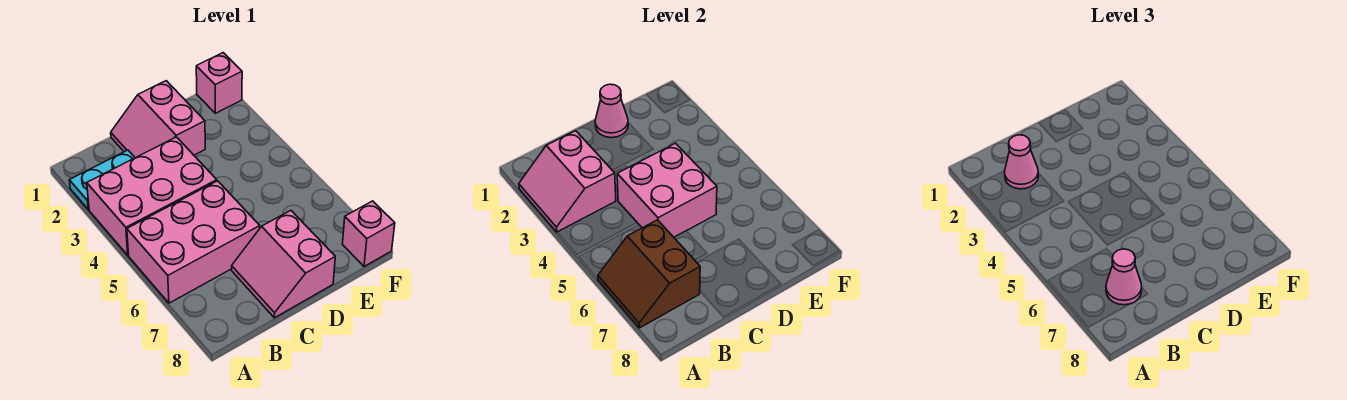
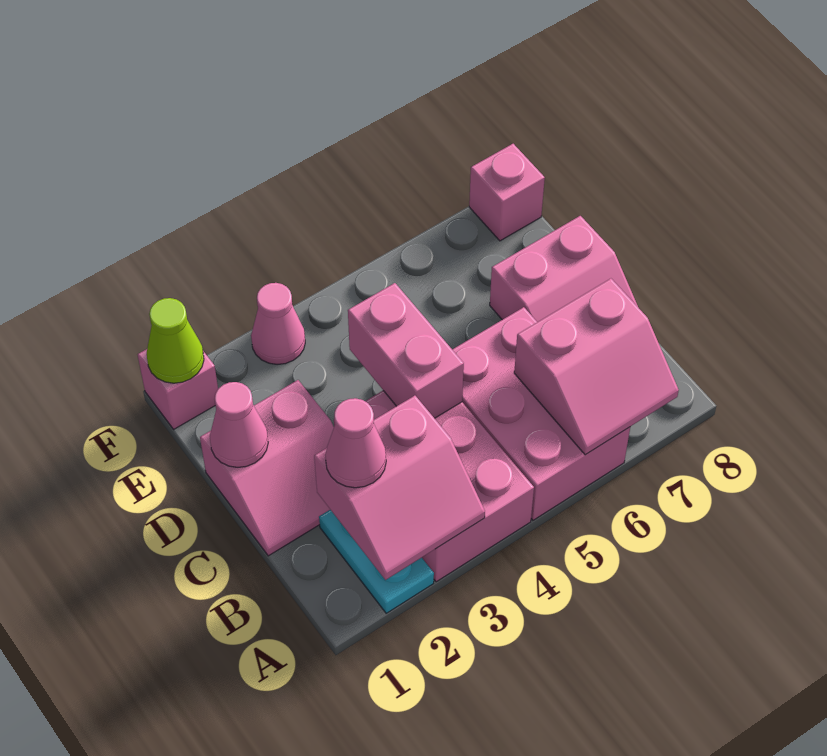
brown 2x2 slope [598,220,700,328] -> pink 2x2 slope [514,279,679,455]
pink 1x1 cone [1106,249,1142,305] -> pink 1x1 cone moved to [251,283,305,365]
pink 2x2 brick [617,143,717,237] -> pink 1x2 brick [348,283,464,418]
none -> lime 1x1 cone [147,298,204,383]

